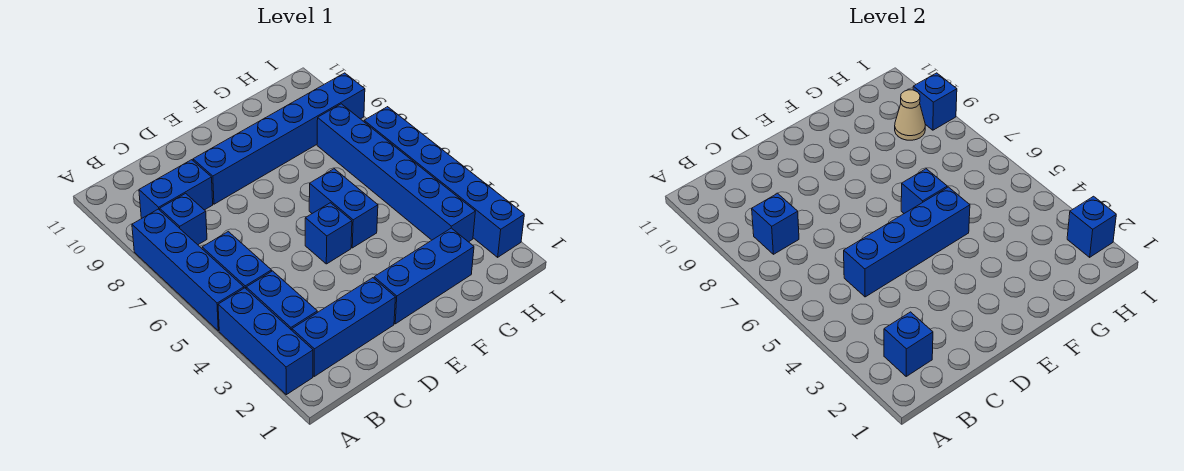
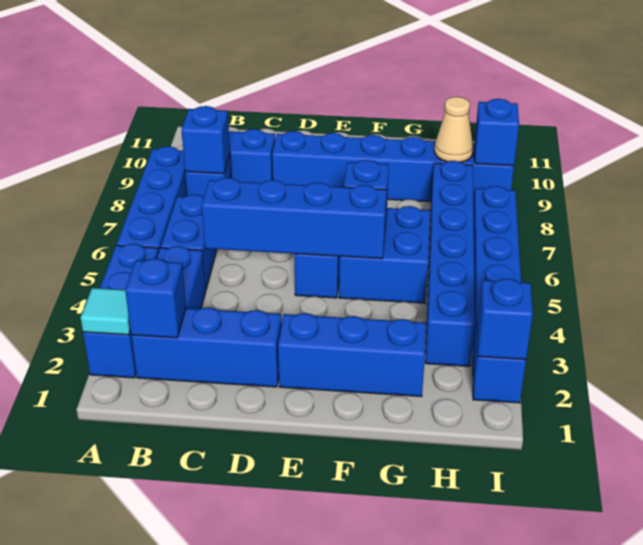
none -> cyan 1x1 tile [81,288,130,335]
blue 1x2 brick [309,169,378,248] -> blue 2x2 brick [339,206,430,303]

